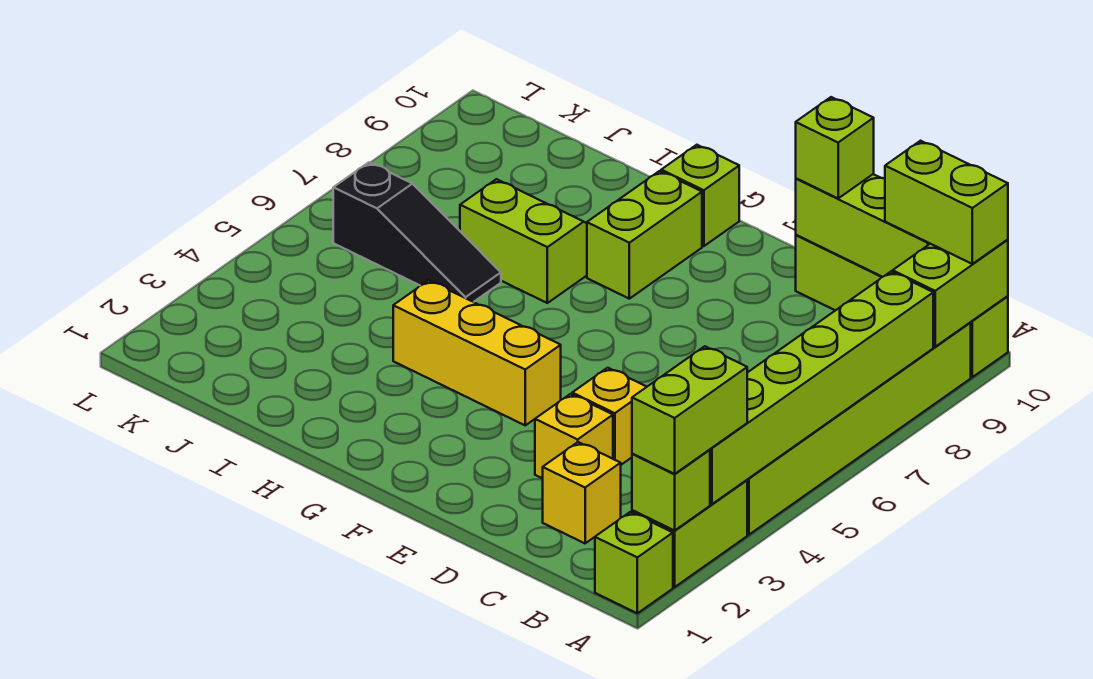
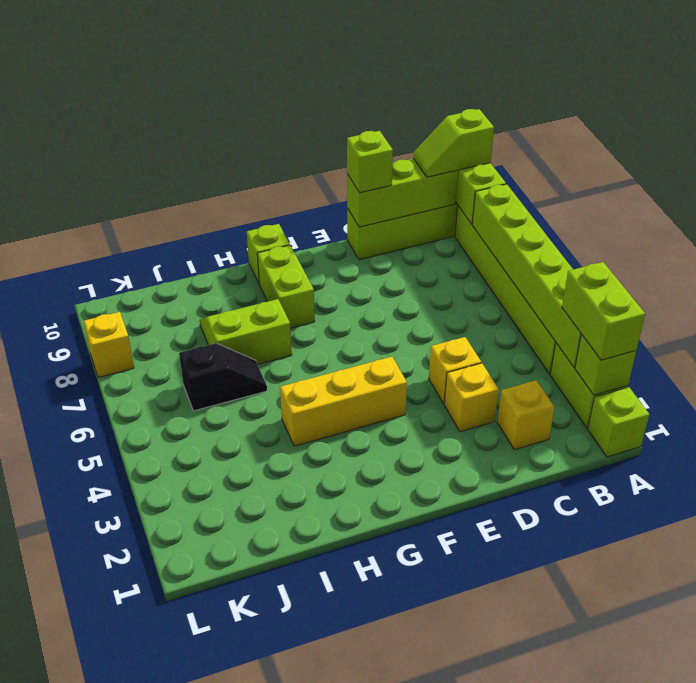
lime 1x2 brick [885,141,1008,264] -> lime 1x2 slope [413,109,494,177]
black 1x3 slope [333,163,501,302] -> black 1x2 slope [179,343,267,411]
none -> yellow 1x1 brick [84,312,134,378]

